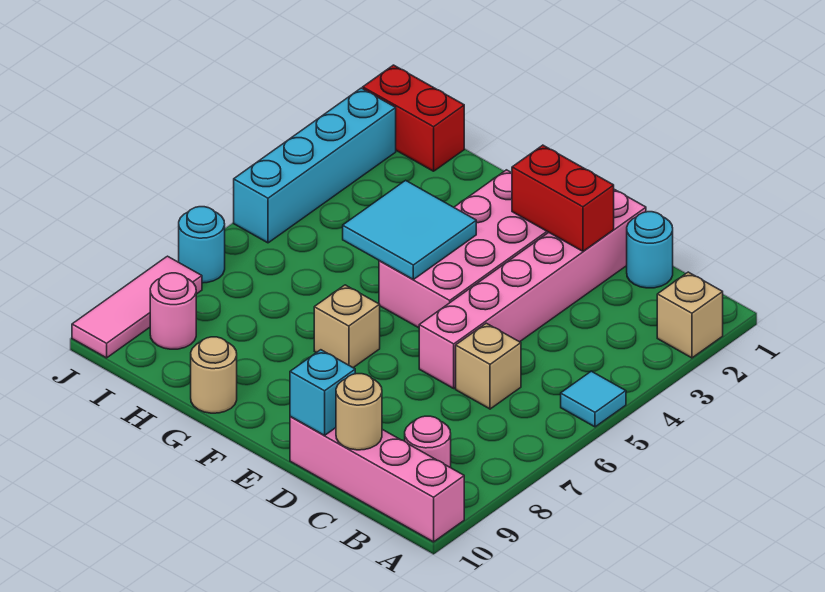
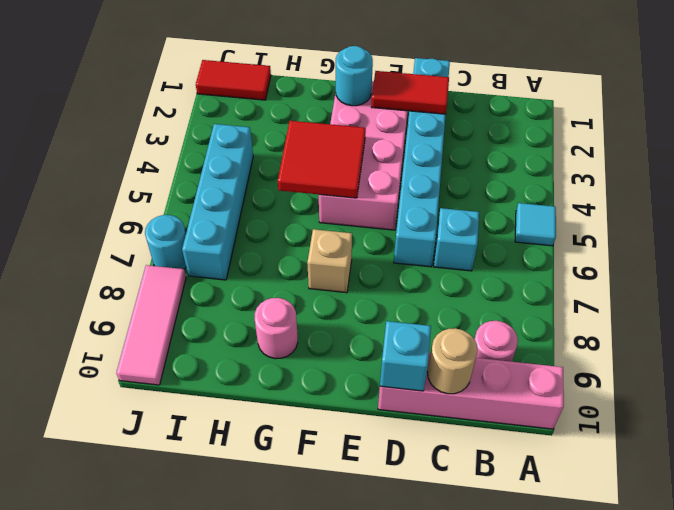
tan 1x1 brick [657,272,723,358] -> none
cyan 1x1 round brick [627,212,673,288] -> cyan 1x1 round brick moved to [336,46,373,106]
tan 1x1 brick [456,323,521,409] -> cyan 1x1 brick [434,208,479,271]
pink 1x6 brick [419,189,646,388] -> cyan 1x6 brick [394,58,450,267]
red 1x2 brick [512,145,614,251] -> red 1x2 tile [371,71,449,114]
cyan 2x2 tile [343,180,476,279] -> red 2x2 tile [278,121,366,198]
tan 1x1 round brick [191,337,237,413] -> none
red 1x2 brick [363,65,464,171] -> red 1x2 tile [196,60,271,100]
pink 1x1 round brick [150,273,196,349] -> pink 1x1 round brick moved to [255,298,298,359]
cyan 1x4 brick [234,88,396,243] -> cyan 1x4 brick moved to [182,124,253,280]

